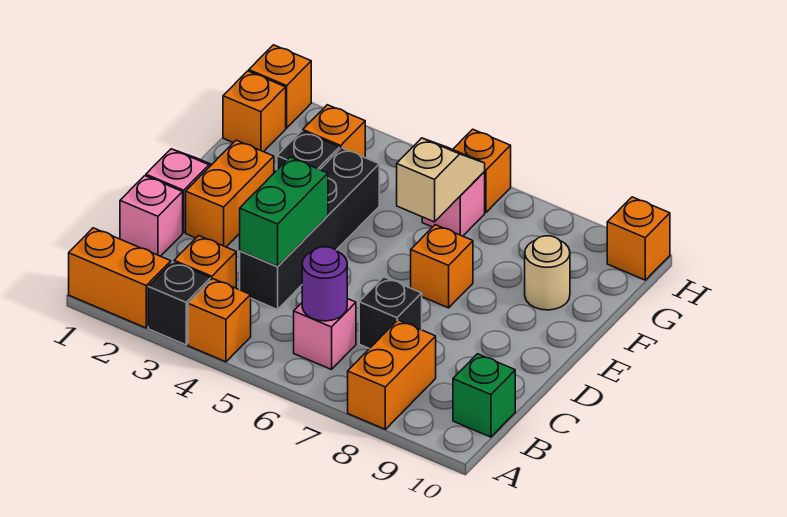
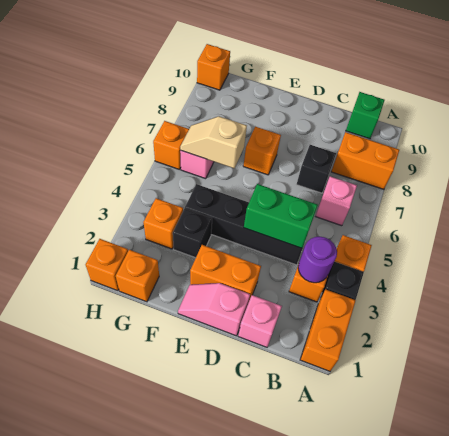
purple 1x1 round brick [302,247,347,321] -> purple 1x1 round brick moved to [298,237,337,283]
tan 1x1 round brick [525,236,570,310] -> none

